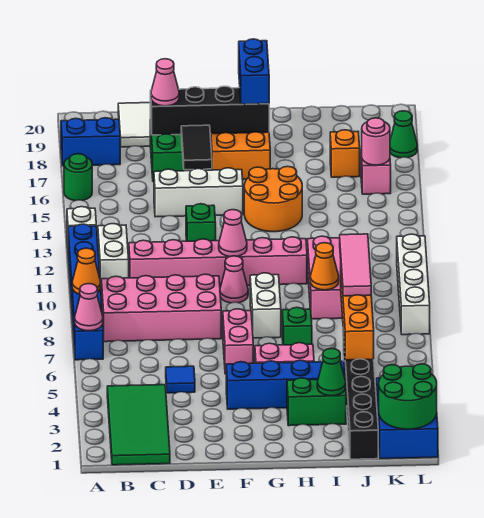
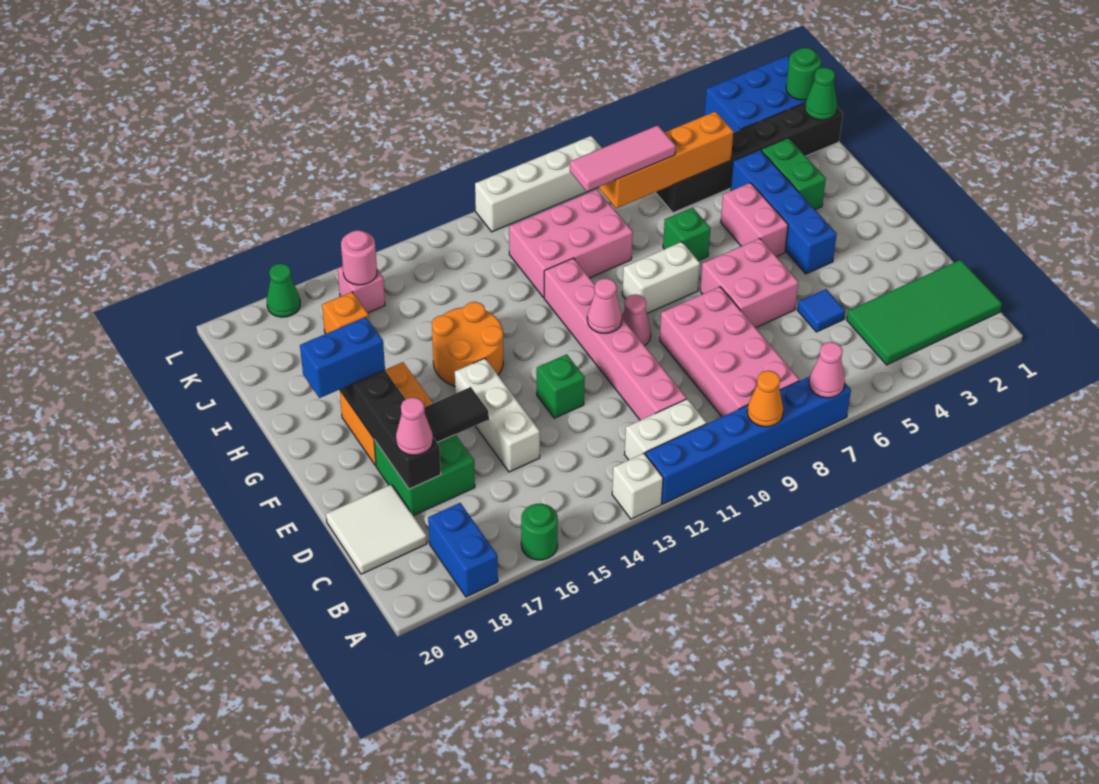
pink 1x2 brick [223,309,253,374] -> pink 2x2 brick [700,238,798,328]
green 1x1 cone [317,348,346,396] -> green 1x1 cone moved to [805,67,837,120]
orange 1x1 cone [310,243,339,290] -> none
green 2x2 round brick [379,364,437,429] -> green 1x1 round brick [786,48,821,100]

